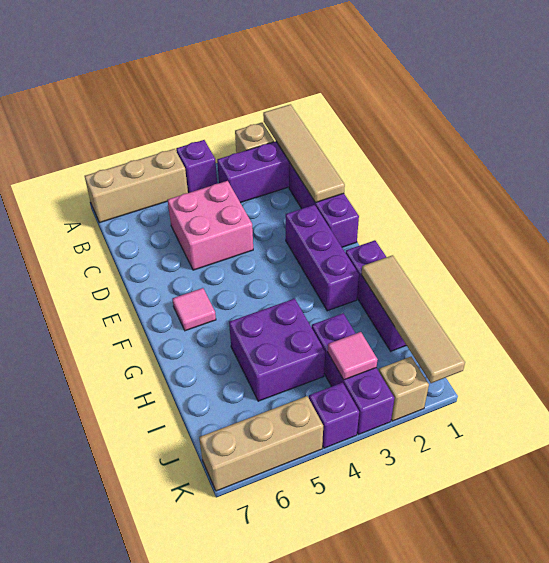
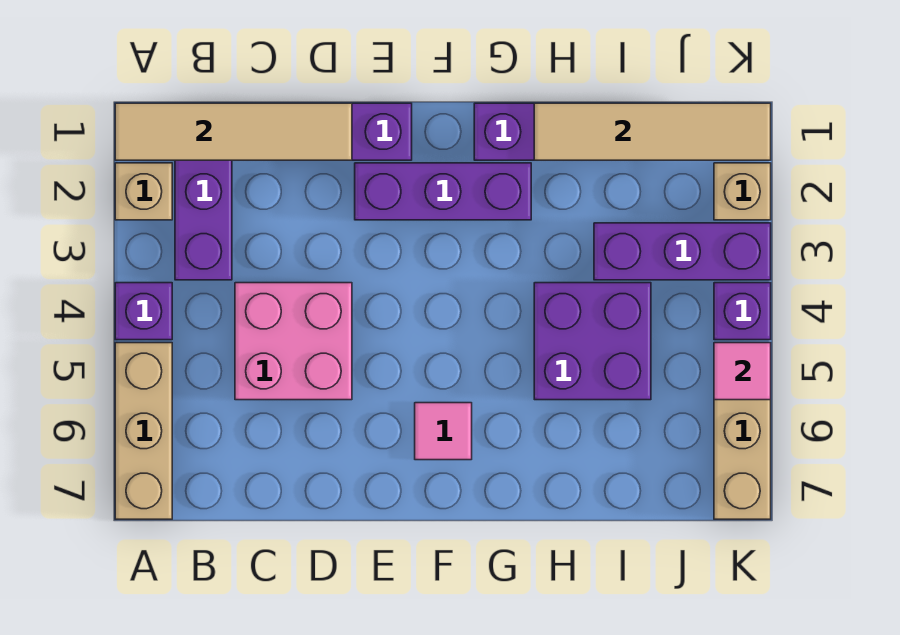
pink 1x1 tile [328,332,378,380] -> pink 1x1 tile moved to [714,343,771,400]

